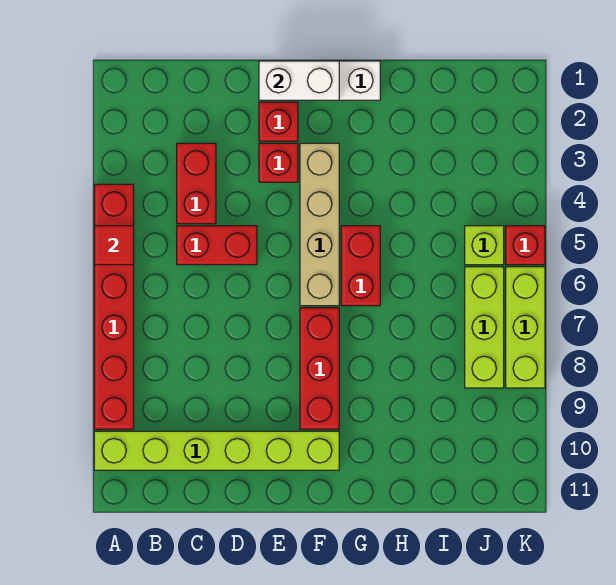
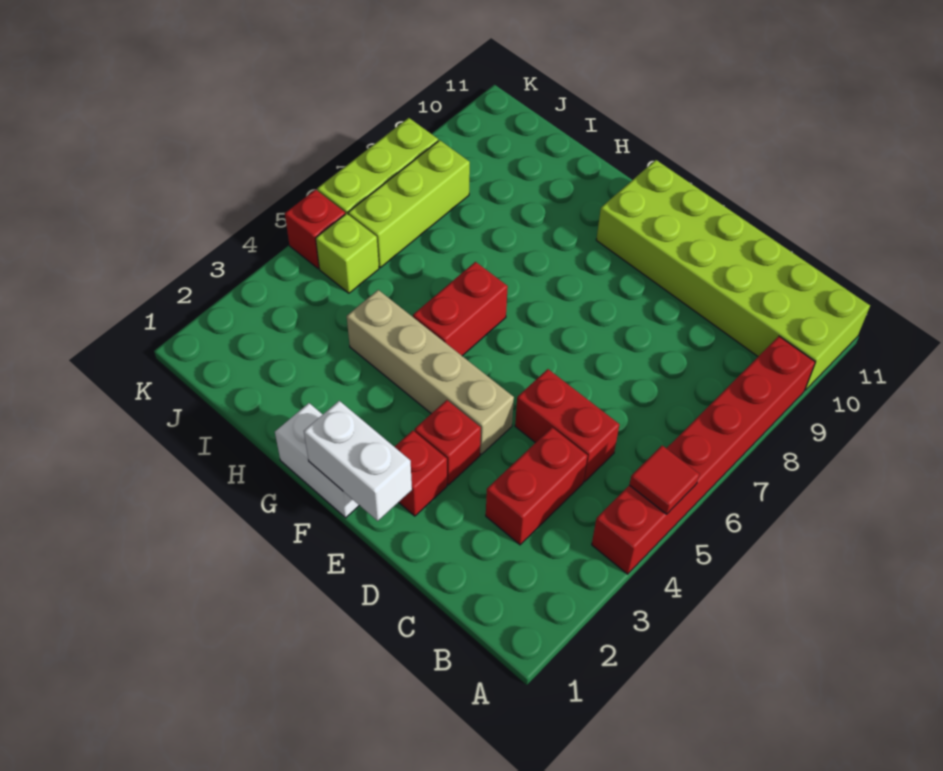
lime 1x6 brick [94,431,339,470] -> lime 2x6 brick [596,160,870,390]
tan 1x4 brick [300,143,339,306] -> tan 1x4 brick turned to [347,290,514,454]
red 1x3 brick [300,308,339,429] -> none

